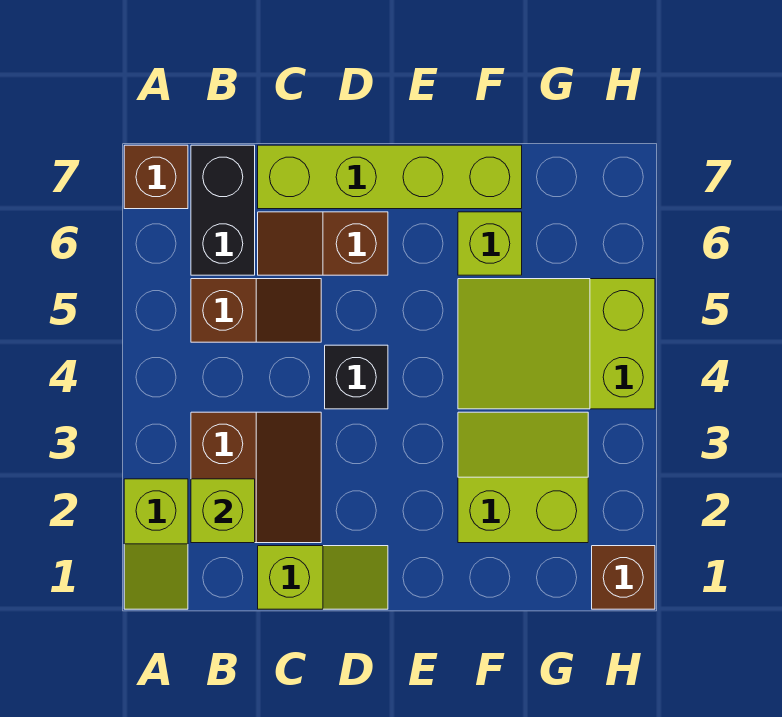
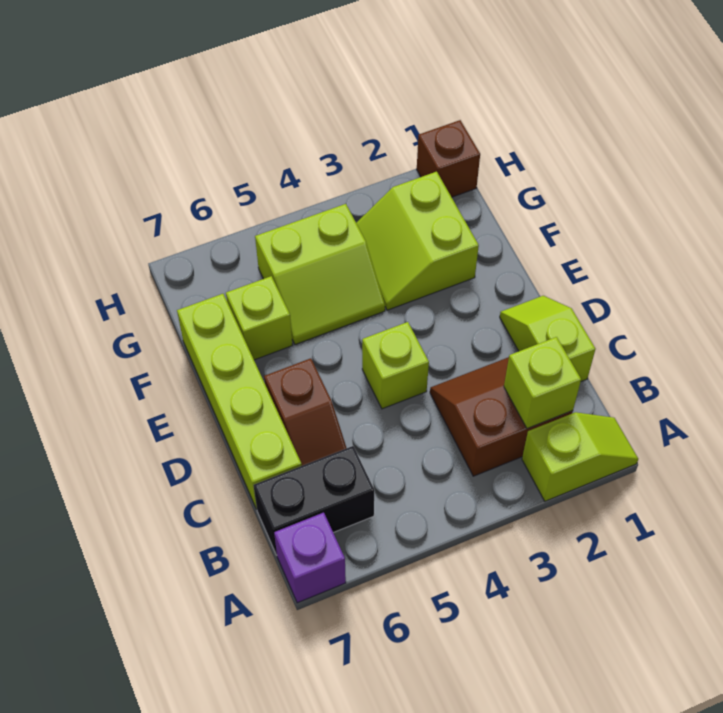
brown 1x1 brick [124,145,188,209] -> purple 1x1 brick [274,513,346,603]
brown 1x2 slope [191,279,321,342] -> none
black 1x1 brick [325,345,388,409] -> lime 1x1 brick [362,322,429,409]
lime 2x3 slope [458,279,655,409] -> lime 2x2 slope [255,204,385,345]

